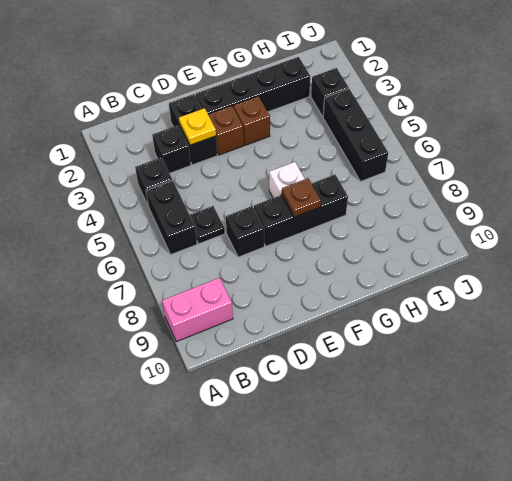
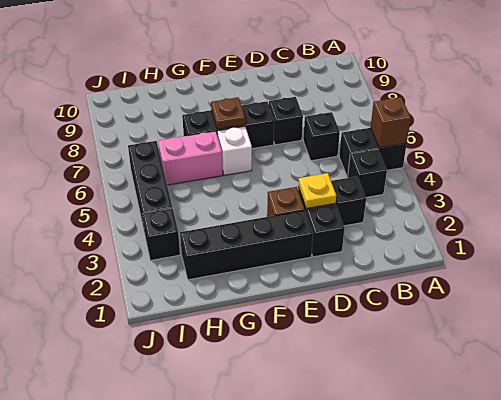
pink 1x2 brick [162,278,233,342] -> pink 1x2 brick moved to [158,131,223,185]
black 1x2 brick [146,180,197,254] -> black 1x2 brick turned to [339,128,407,177]
black 1x1 plate [190,206,225,244] -> black 1x1 brick [303,112,340,161]
brown 1x1 brick [233,96,270,145] -> brown 1x1 brick moved to [370,97,411,148]

